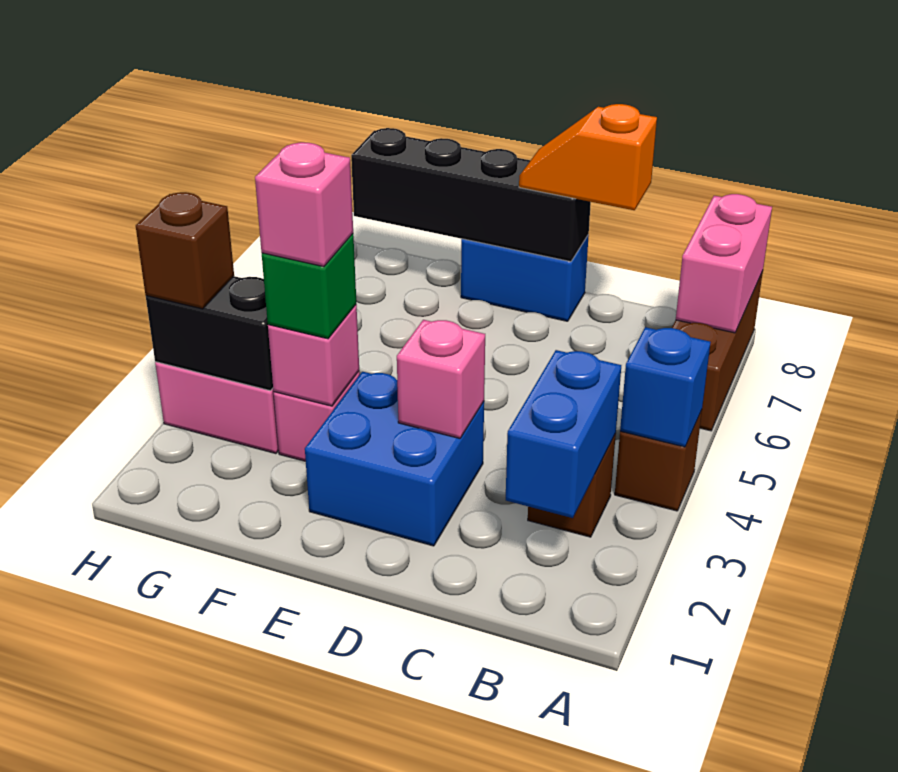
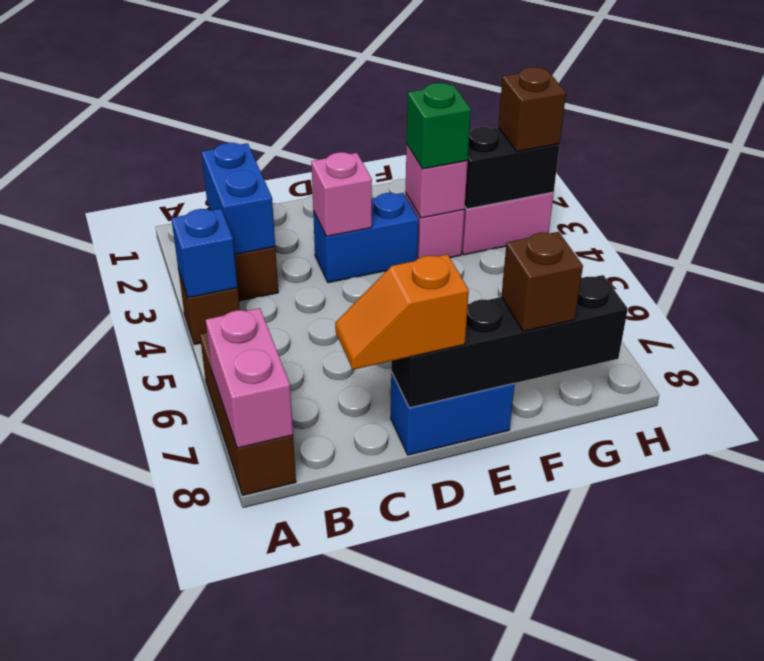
orange 1x2 slope [519,104,657,210] -> orange 1x2 slope turned to [335,254,469,370]
blue 2x2 brick [305,372,484,546] -> blue 1x2 brick [313,193,419,283]
pink 1x1 brick [255,142,353,267] -> none
none -> brown 1x1 brick [501,232,583,331]

